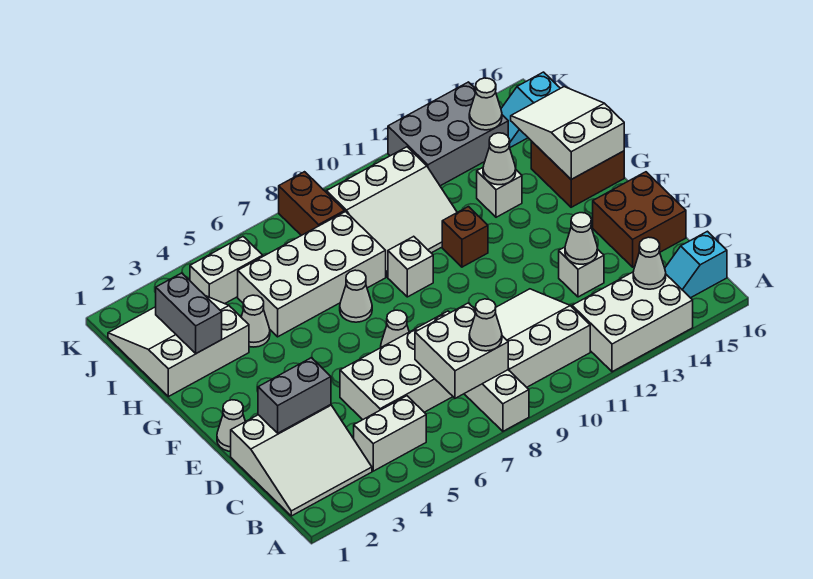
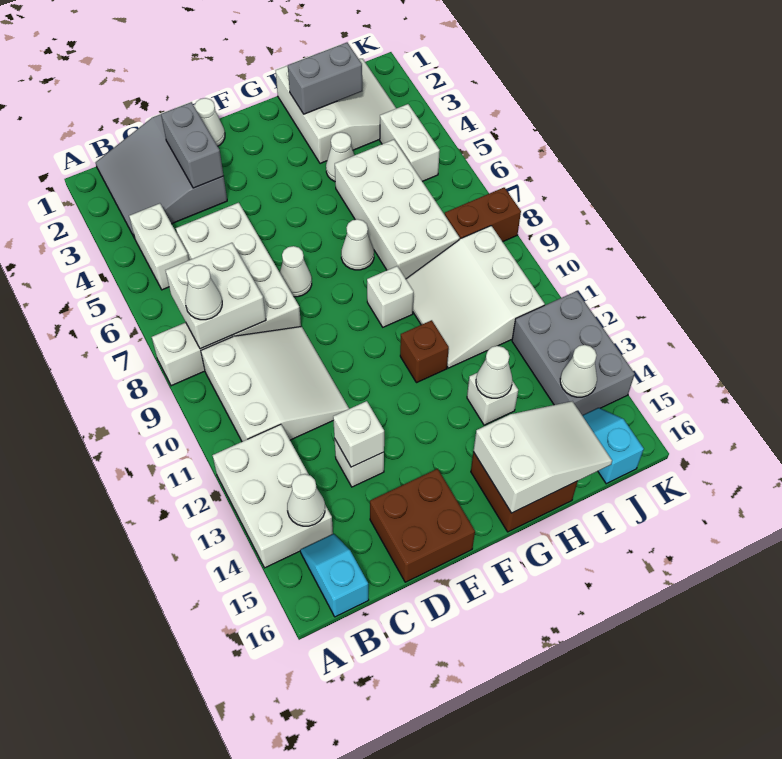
white 3x3 slope [231,405,372,516] -> grey 3x3 slope [96,114,227,238]
white 1x1 cone [565,213,597,264] -> white 1x1 brick [333,401,384,467]

